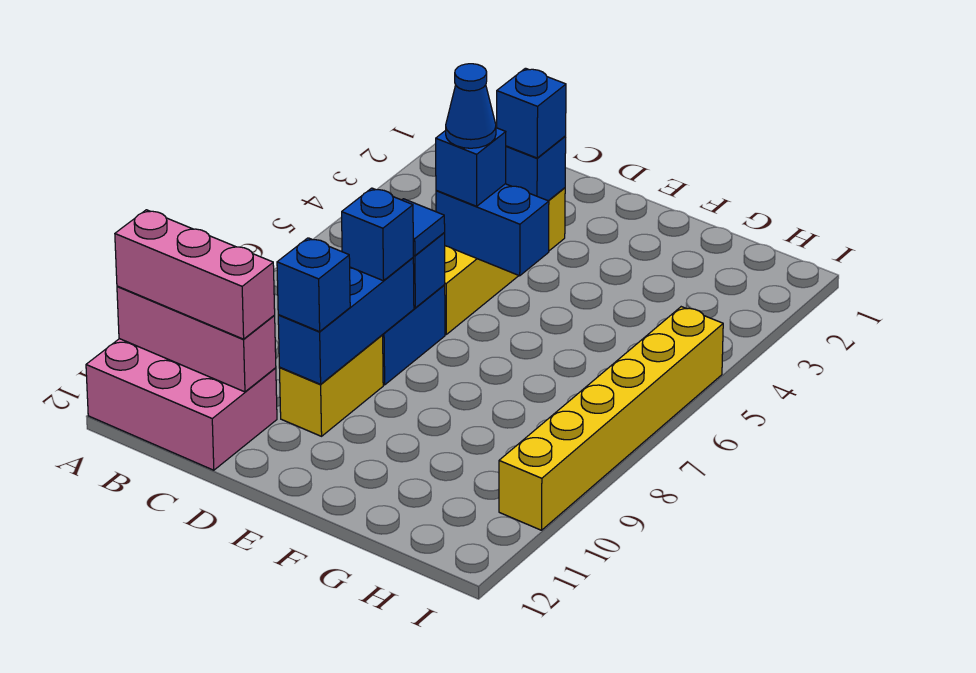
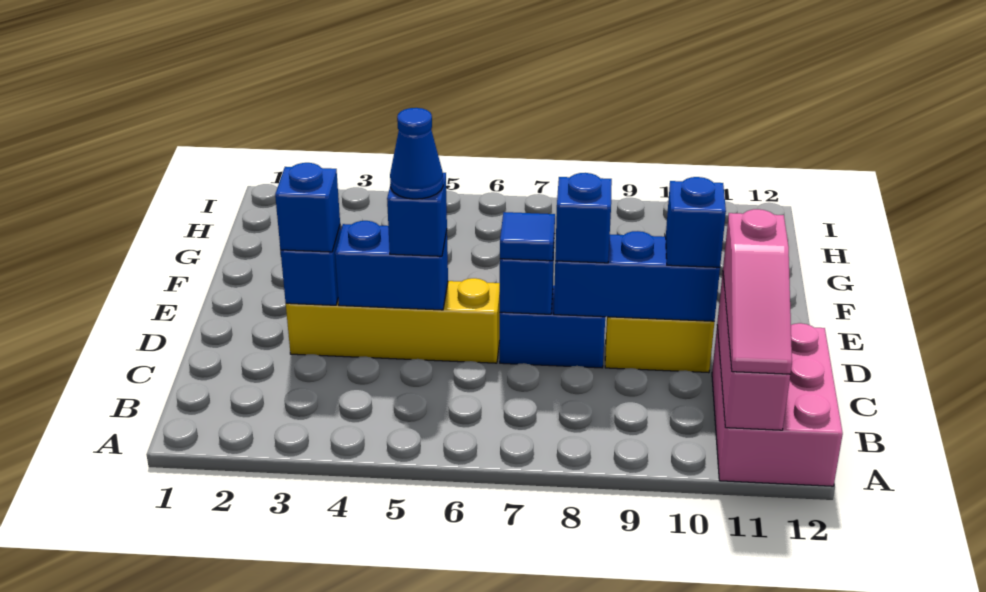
pink 1x3 brick [115,210,275,339] -> pink 1x3 slope [723,209,792,374]
blue 1x2 brick [436,184,549,276] -> blue 1x2 brick turned to [335,221,448,310]
yellow 1x6 brick [499,307,723,530] -> none

